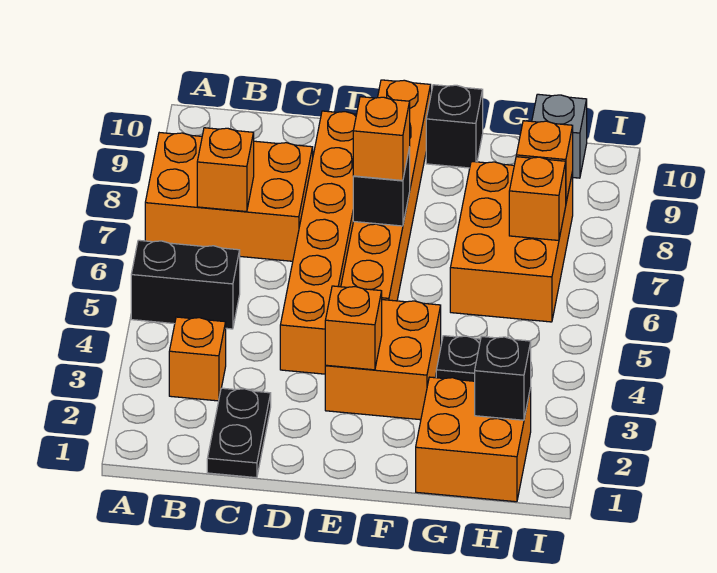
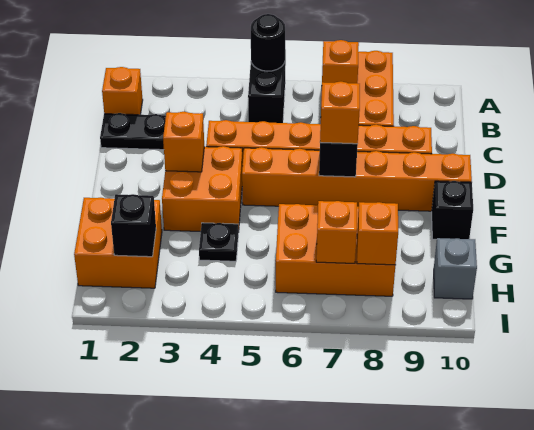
none -> black 1x1 round brick [251,14,285,71]
orange 1x1 brick [169,317,226,401] -> orange 1x1 brick moved to [102,67,143,115]

